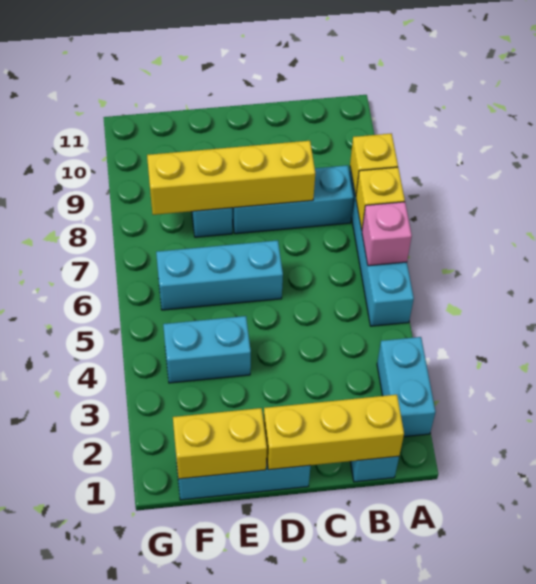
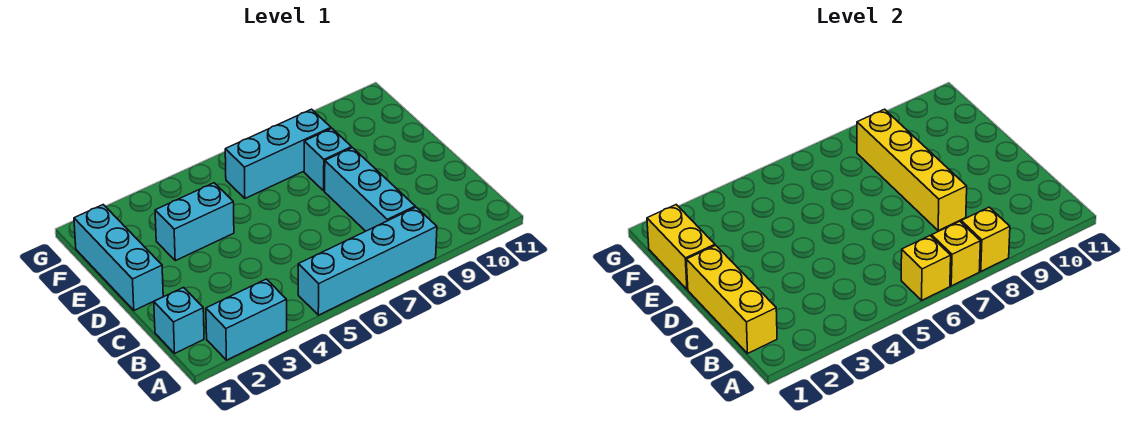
pink 1x1 brick [362,202,412,266] -> yellow 1x1 brick [901,236,951,300]
cyan 1x3 brick [156,240,283,310] -> cyan 1x3 brick turned to [225,109,331,198]
cyan 1x2 brick [163,316,251,383] -> cyan 1x2 brick turned to [155,183,234,261]

